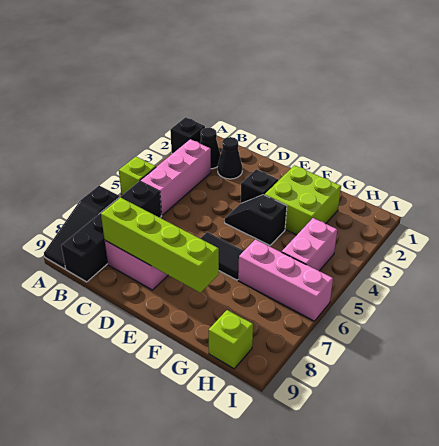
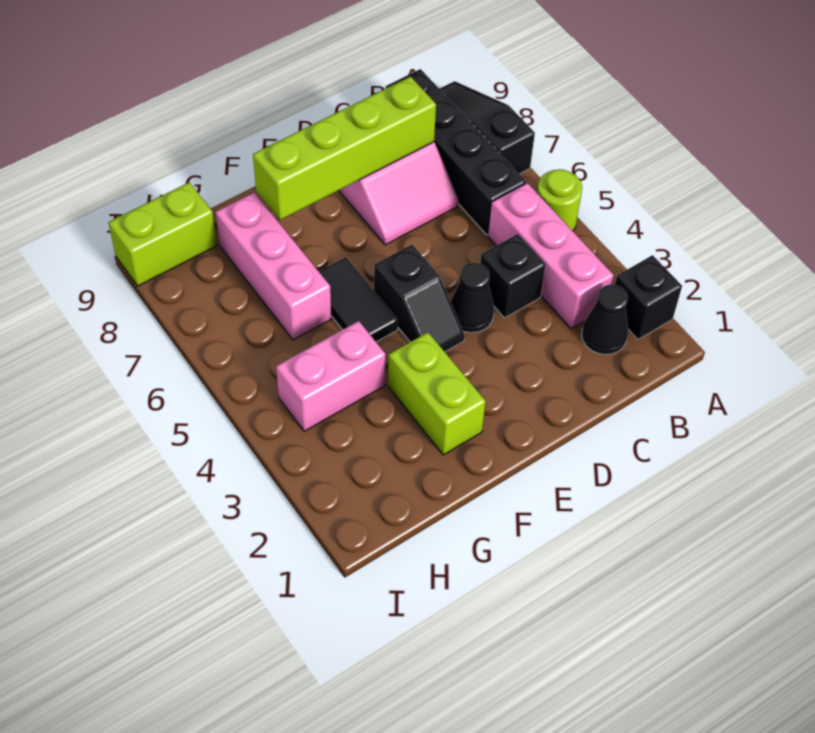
lime 1x1 brick [119,157,156,195] -> lime 1x1 round brick [537,169,582,231]
black 1x1 cone [218,137,242,179] -> black 1x1 cone moved to [450,263,494,333]
black 1x1 brick [241,169,278,203] -> black 1x1 brick moved to [480,234,546,318]
black 1x2 slope [225,195,287,245] -> black 1x2 slope turned to [374,245,465,352]
black 1x2 tile [200,232,244,280] -> black 1x2 tile turned to [319,257,398,342]
lime 2x2 brick [265,165,341,235] -> lime 1x2 brick [388,333,486,455]
pink 1x3 brick [238,240,333,321] -> pink 1x3 brick turned to [216,193,331,340]
pink 1x2 brick [282,218,337,271] -> pink 1x2 brick turned to [276,321,385,431]
lime 1x1 brick [209,310,253,369] -> lime 1x2 brick [108,182,217,286]

